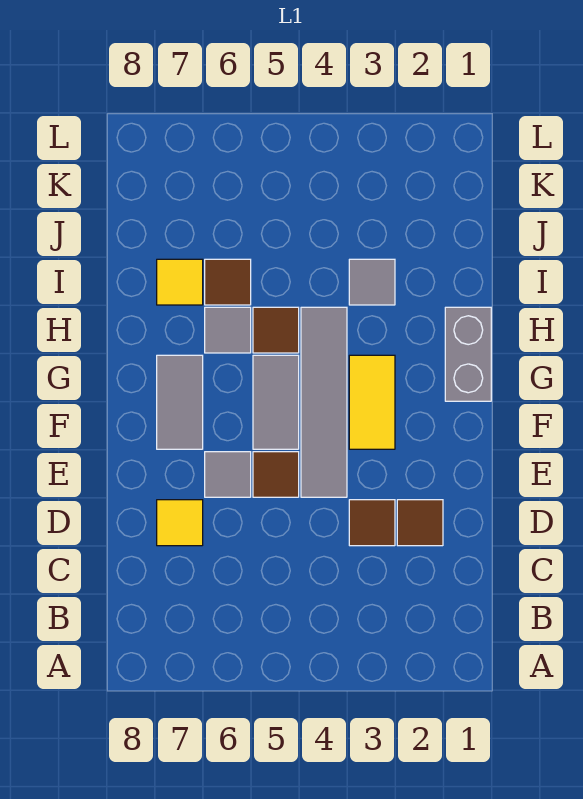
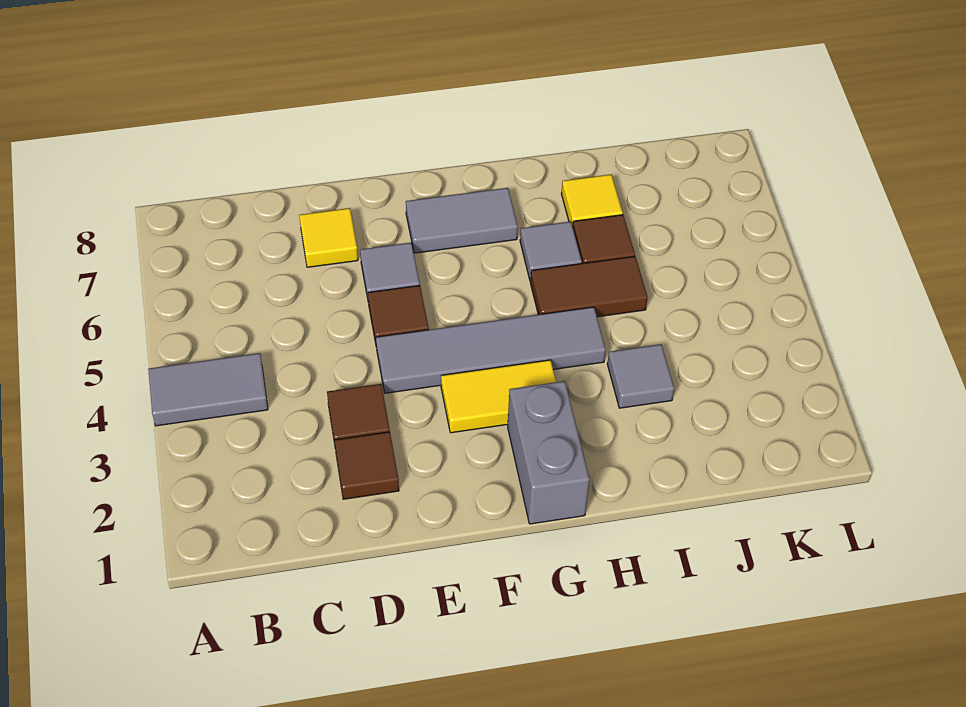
grey 1x2 tile [253,355,299,449] -> grey 1x2 tile moved to [148,353,268,426]
grey 1x2 brick [445,307,491,401] -> grey 1x2 brick turned to [508,381,590,524]
brown 1x1 tile [253,307,299,353] -> brown 1x2 tile [530,256,648,317]

